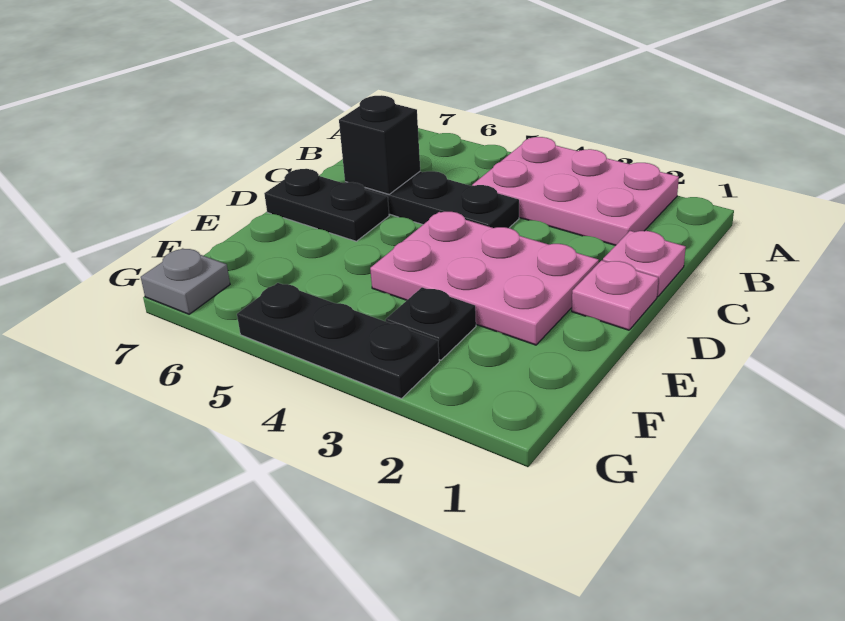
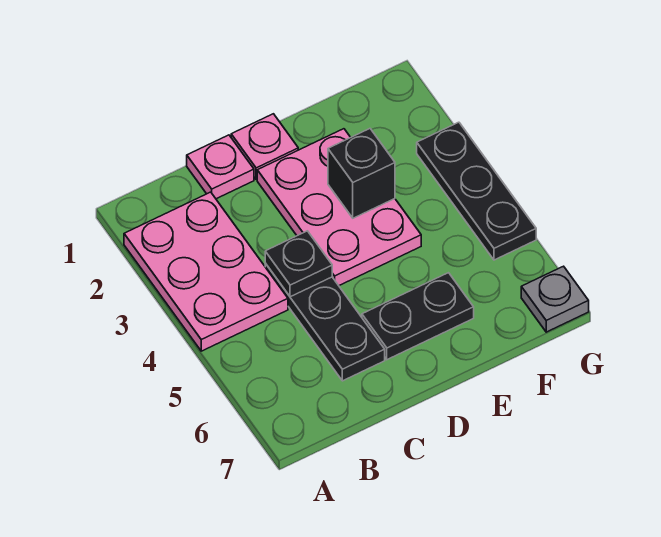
black 1x1 brick [339,95,420,194] -> black 1x1 brick moved to [328,129,395,218]
black 1x2 plate [264,169,389,241] -> black 1x2 plate turned to [362,273,474,360]
black 1x1 plate [386,288,476,360] -> black 1x1 plate moved to [265,231,332,297]

